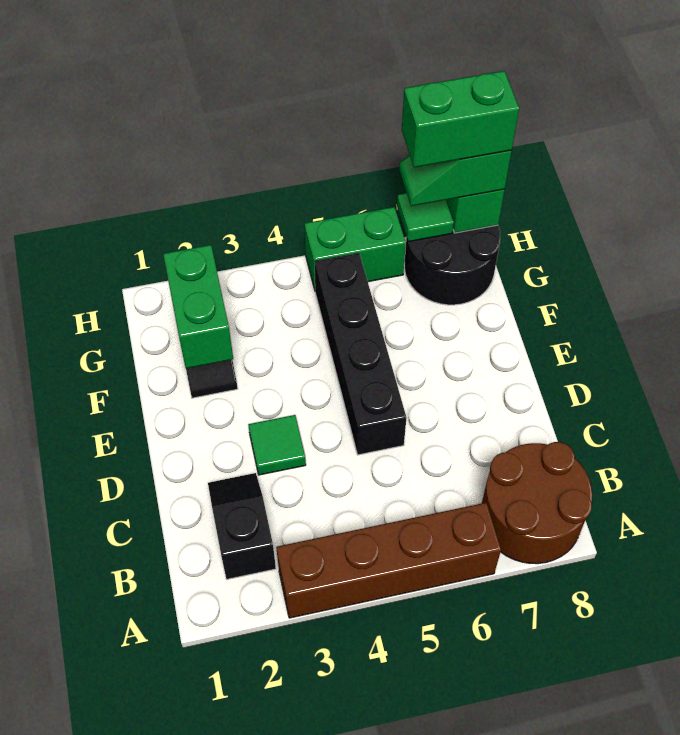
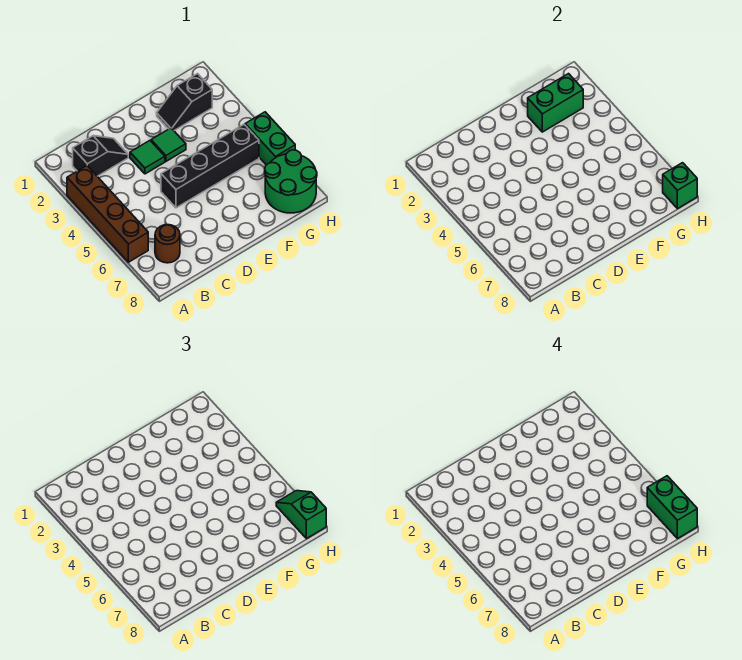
brown 2x2 round brick [482,442,592,564] -> brown 1x1 round brick [155,225,180,263]
black 2x2 round brick [404,225,500,305] -> green 2x2 round brick [265,150,317,213]
green 1x1 tile [397,193,454,242] -> green 1x1 tile moved to [151,128,186,161]

